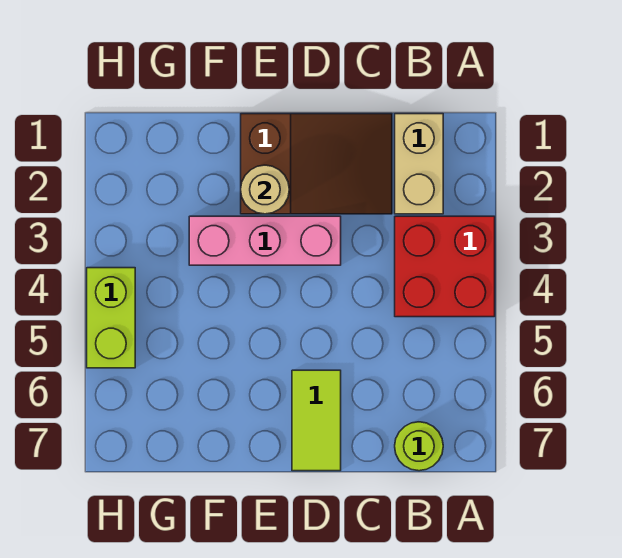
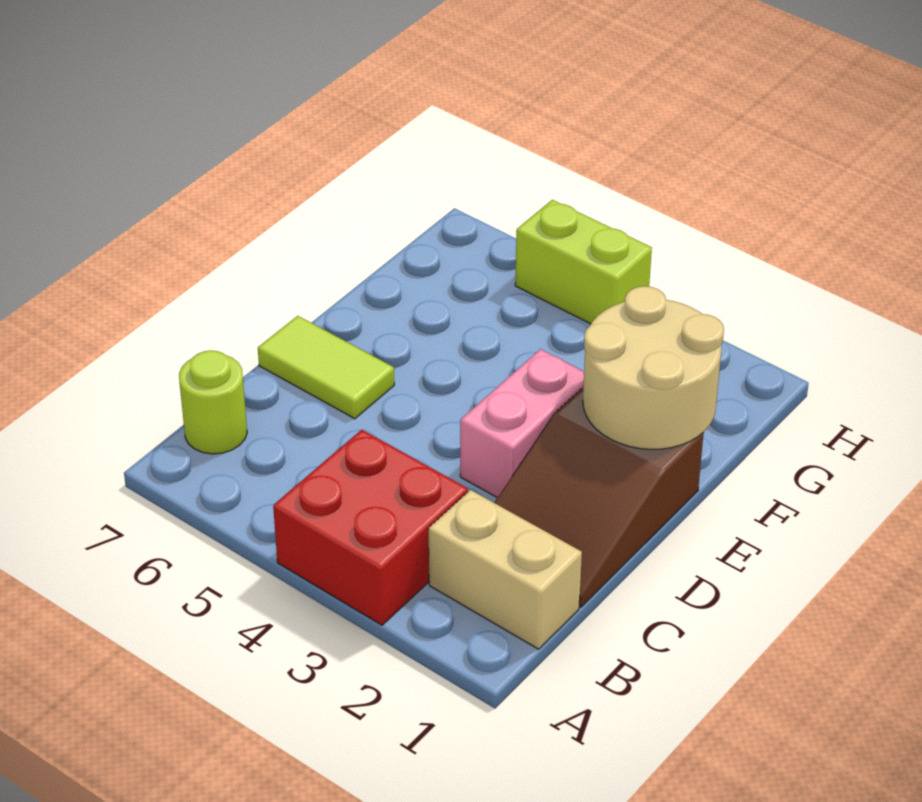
pink 1x3 brick [189,216,341,265] -> pink 1x2 brick [460,349,584,498]
tan 1x1 round brick [241,165,289,214] -> tan 2x2 round brick [583,286,724,449]

